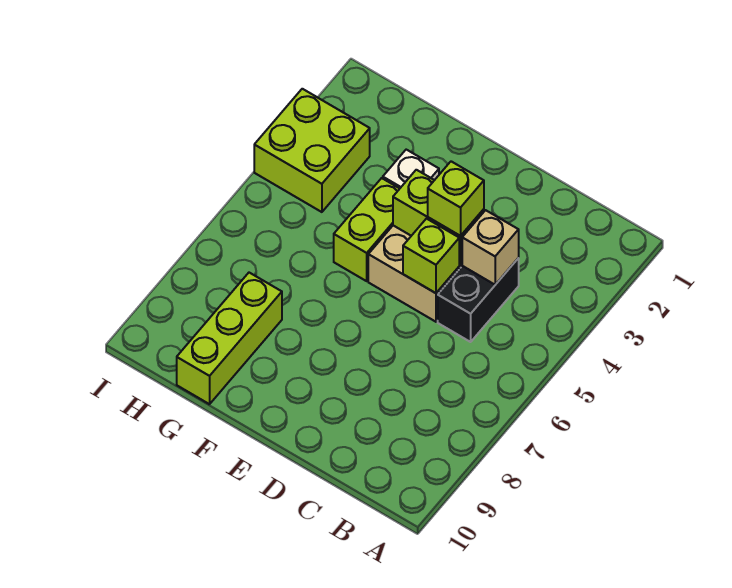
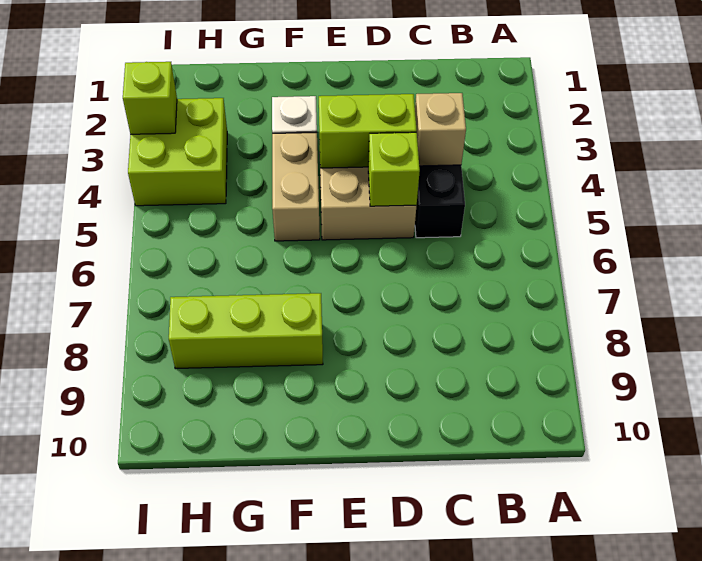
lime 1x1 brick [428,161,484,236] -> lime 1x1 brick moved to [123,62,177,134]
lime 1x2 brick [334,178,400,281] -> tan 1x2 brick [272,133,320,241]
lime 1x3 brick [177,273,282,404] -> lime 1x3 brick turned to [169,293,323,369]

